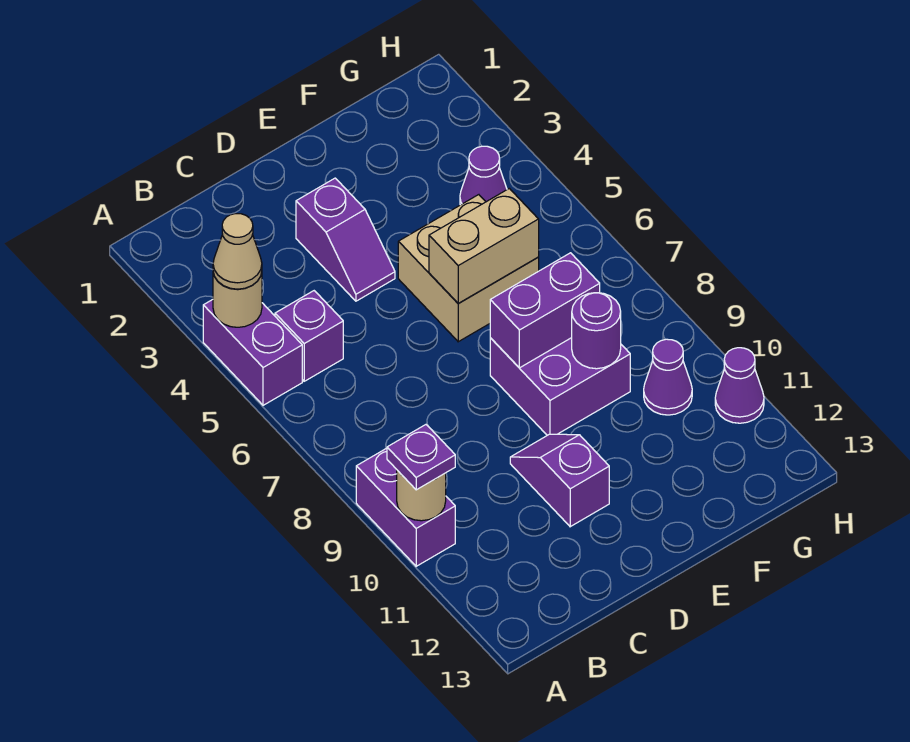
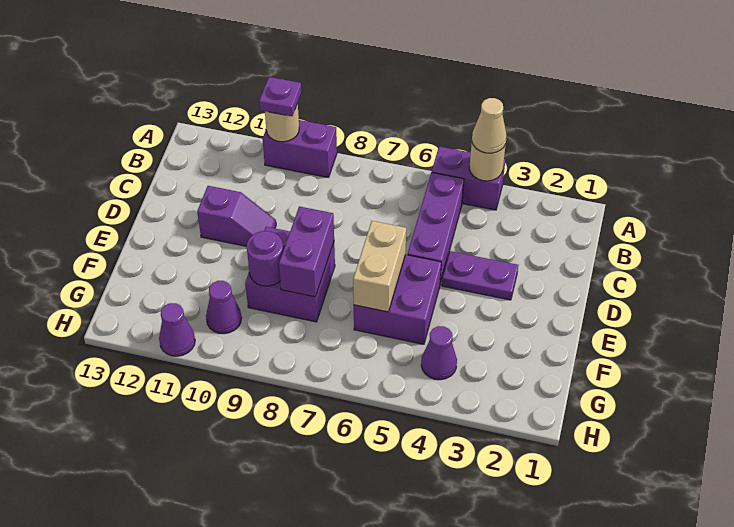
purple 1x1 brick [275,291,343,381] -> purple 1x3 brick [408,172,464,284]
purple 1x2 slope [296,178,395,301] -> purple 1x2 plate [442,251,518,300]
tan 2x2 brick [398,195,539,342] -> purple 2x2 brick [354,255,441,344]

